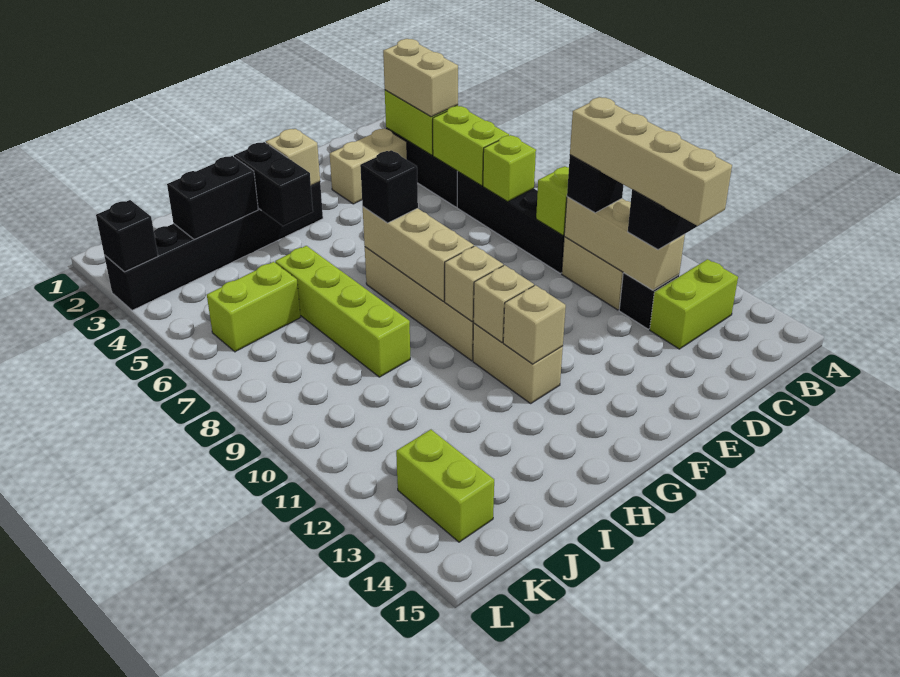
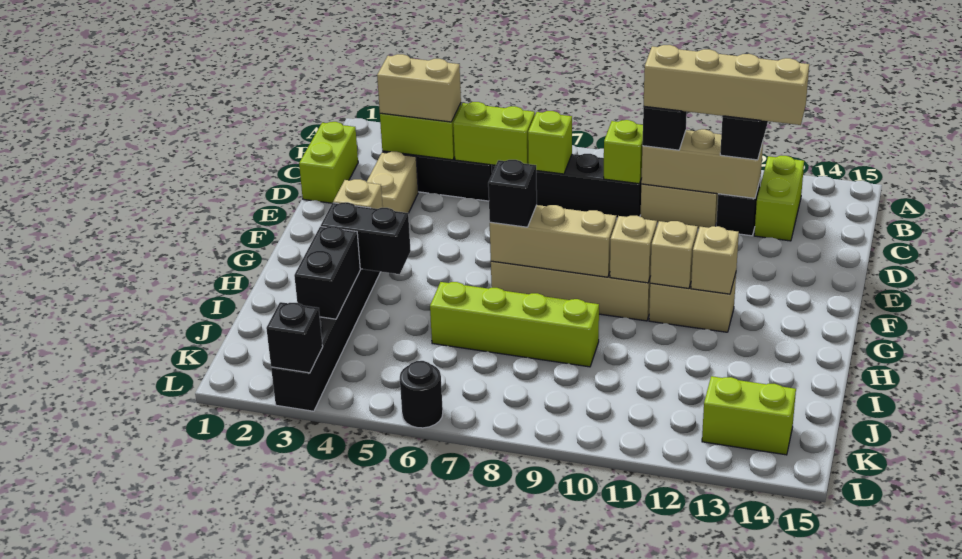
lime 1x2 brick [207,262,300,352] -> lime 1x2 brick moved to [299,122,358,203]
none -> black 1x1 round brick [400,361,443,428]

